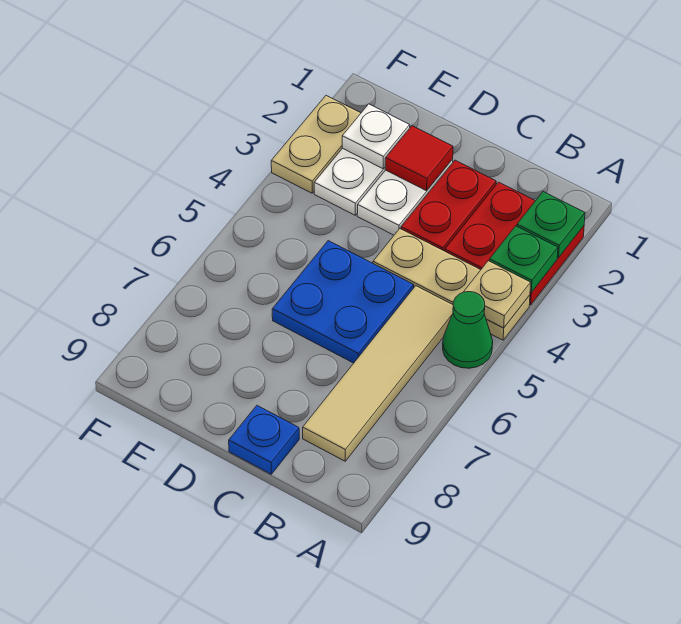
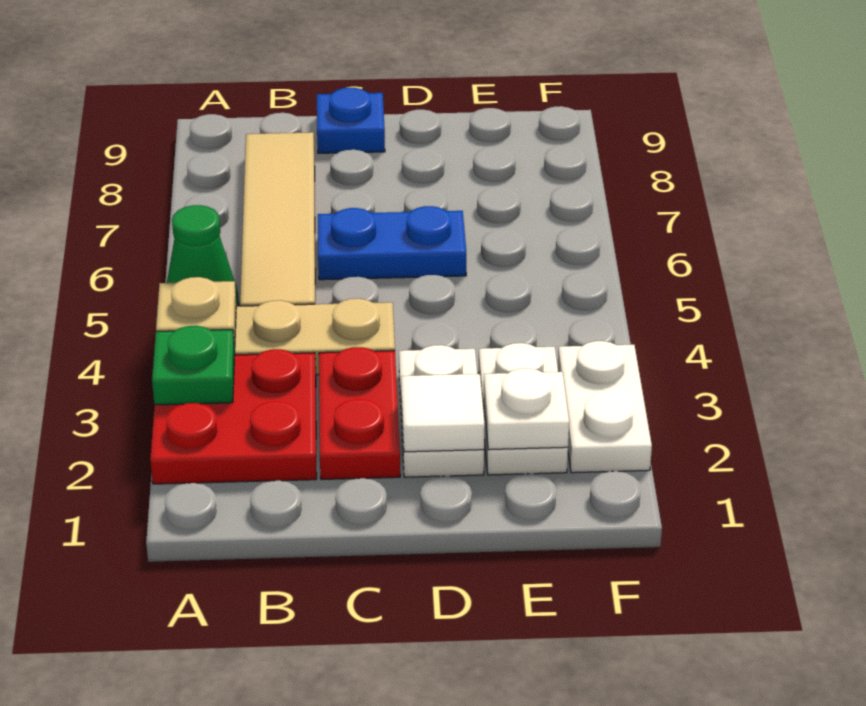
green 1x1 plate [517,192,585,258] -> none
blue 2x2 plate [272,241,414,363] -> blue 1x2 plate [318,206,466,280]
red 1x1 tile [385,126,453,191] -> white 1x1 tile [401,374,485,452]
tan 1x2 plate [271,96,361,193] -> white 1x2 plate [558,341,652,473]

